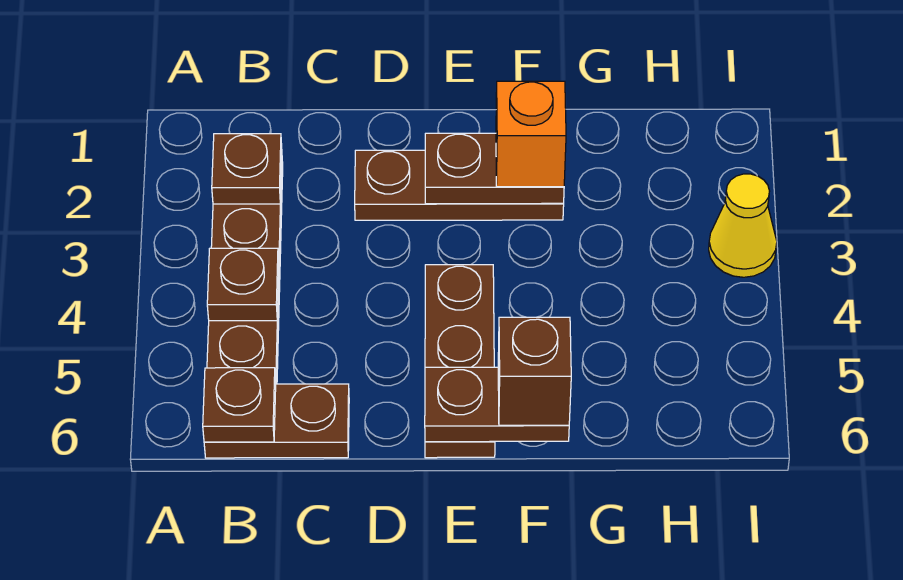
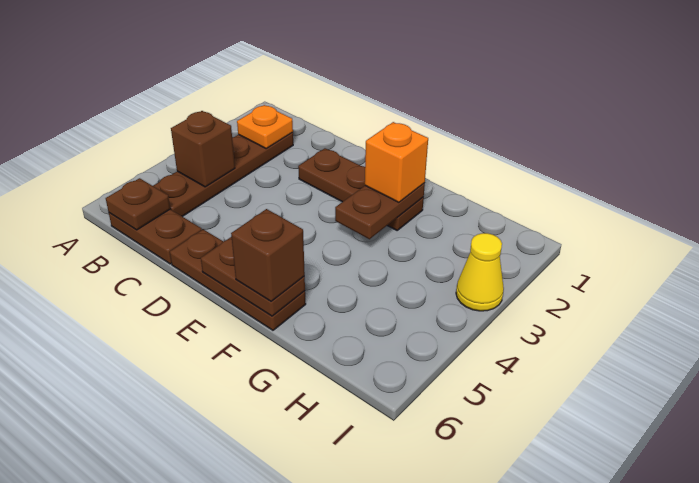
brown 1x1 plate [212,134,282,204] -> orange 1x1 plate [237,105,293,149]
brown 1x1 plate [207,248,279,321] -> brown 1x1 brick [171,111,235,187]
brown 1x2 plate [425,133,564,204] -> brown 1x2 plate turned to [335,183,425,239]
brown 1x3 plate [425,265,495,458] -> brown 1x3 plate turned to [170,229,306,330]

